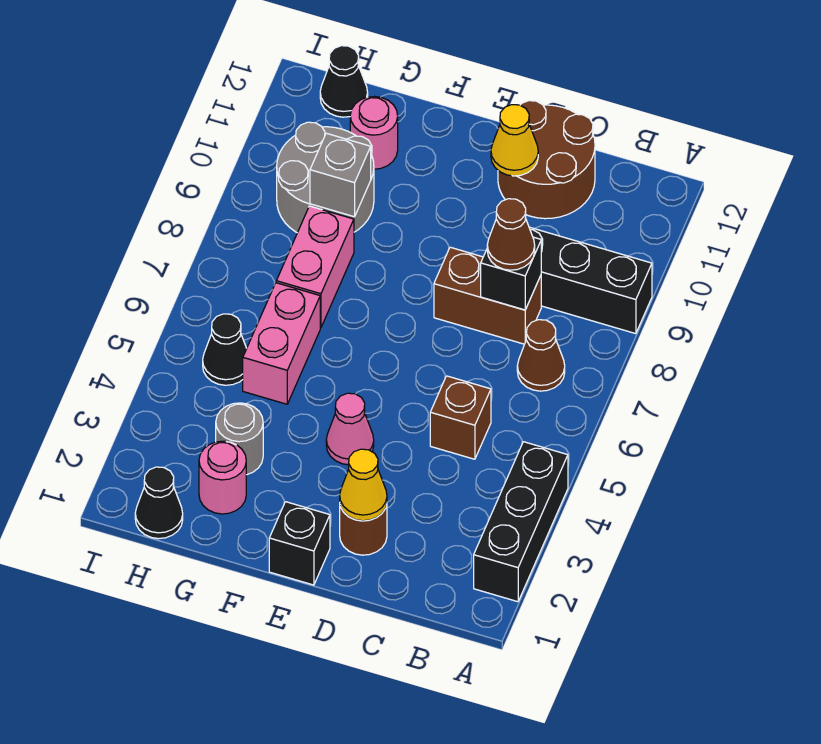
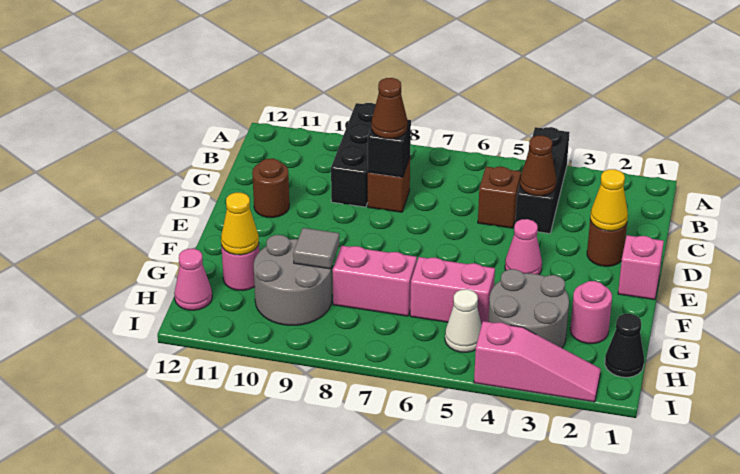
black 1x3 brick [474,442,568,602] -> black 1x3 brick turned to [515,127,570,234]
brown 1x1 cone [517,320,565,391] -> brown 1x1 cone moved to [520,135,556,196]
brown 1x2 brick [434,247,541,344] -> brown 1x1 brick [368,158,410,212]
brown 2x2 round brick [498,101,595,219] -> brown 1x1 round brick [252,158,289,218]
yellow 1x1 cone [491,105,538,176] -> yellow 1x1 cone moved to [221,193,259,255]
black 1x1 brick [269,502,330,585] -> pink 1x1 brick [618,235,664,300]
grey 1x1 round brick [216,403,263,475] -> grey 2x2 round brick [488,269,569,348]
grey 1x1 brick [310,133,371,217] -> grey 1x1 tile [293,228,339,269]
black 1x1 cone [203,314,247,385] -> white 1x1 cone [445,289,482,352]
black 1x1 cone [320,46,368,117] -> pink 1x1 cone [174,249,212,310]
none -> pink 1x3 slope [474,321,601,402]

